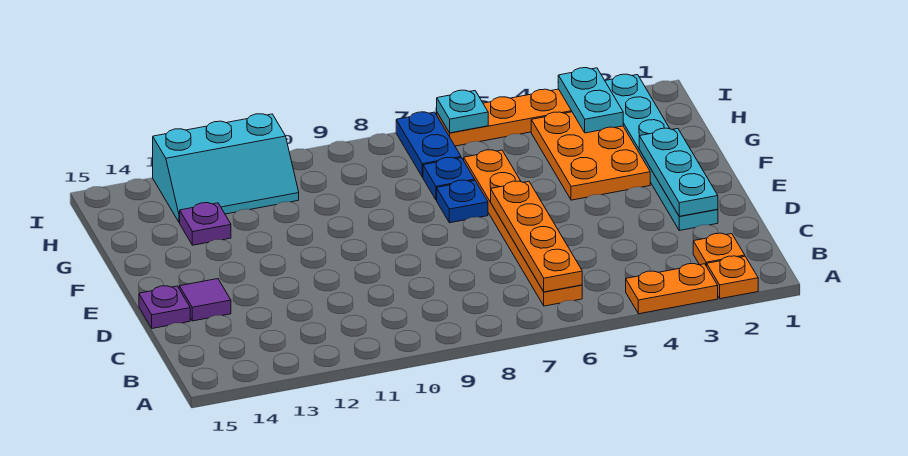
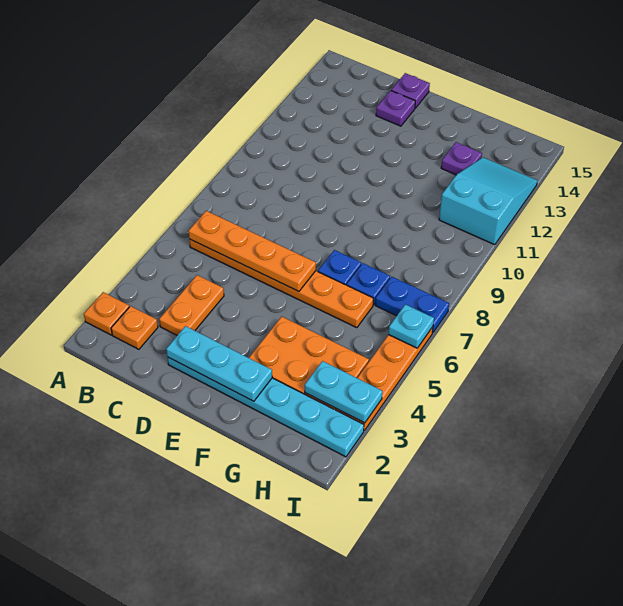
orange 1x2 plate [626,264,718,314] -> orange 1x2 plate moved to [159,275,224,335]
purple 1x1 tile [179,279,231,321] -> purple 1x1 plate [376,91,415,126]
cyan 2x3 slope [153,114,299,223] -> cyan 2x3 slope turned to [439,158,537,245]

